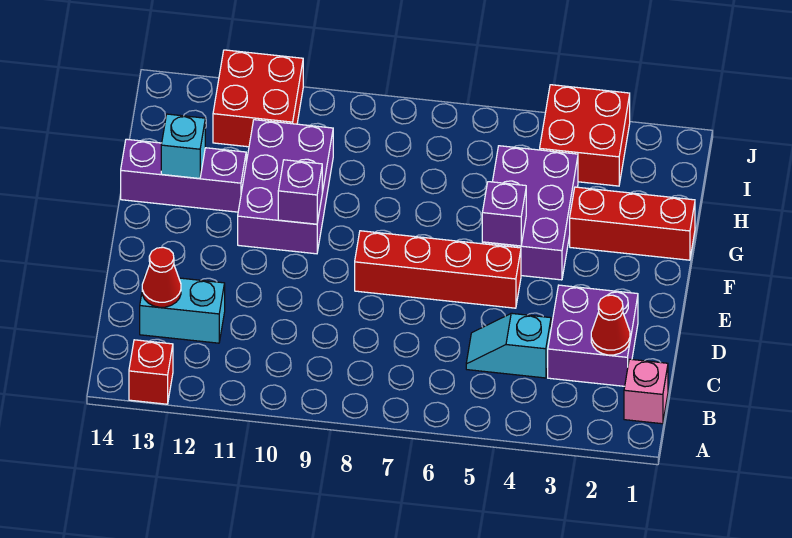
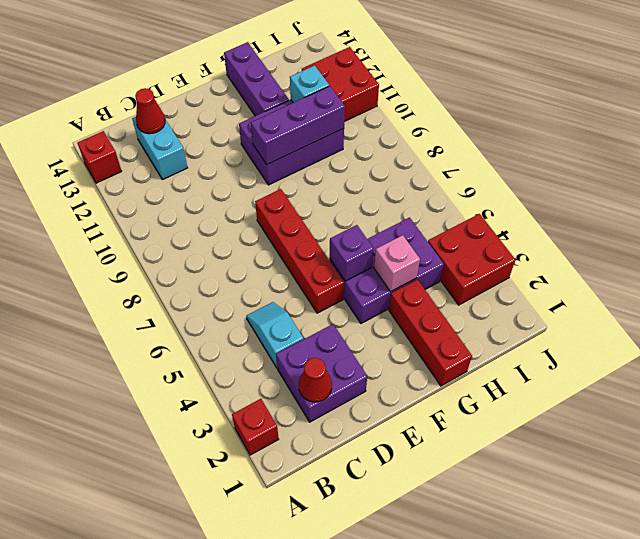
none -> red 1x1 brick [232,399,279,455]
pink 1x1 brick [624,359,668,424] -> pink 1x1 brick moved to [374,235,420,292]
purple 1x1 brick [278,160,322,224] -> purple 1x3 brick [251,86,345,164]
cyan 1x1 brick [161,114,205,179] -> cyan 1x1 brick moved to [290,66,329,103]

